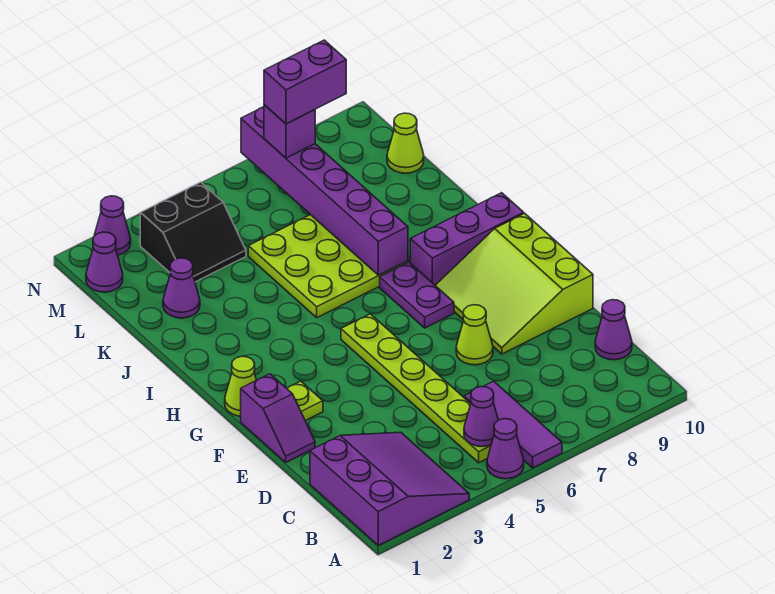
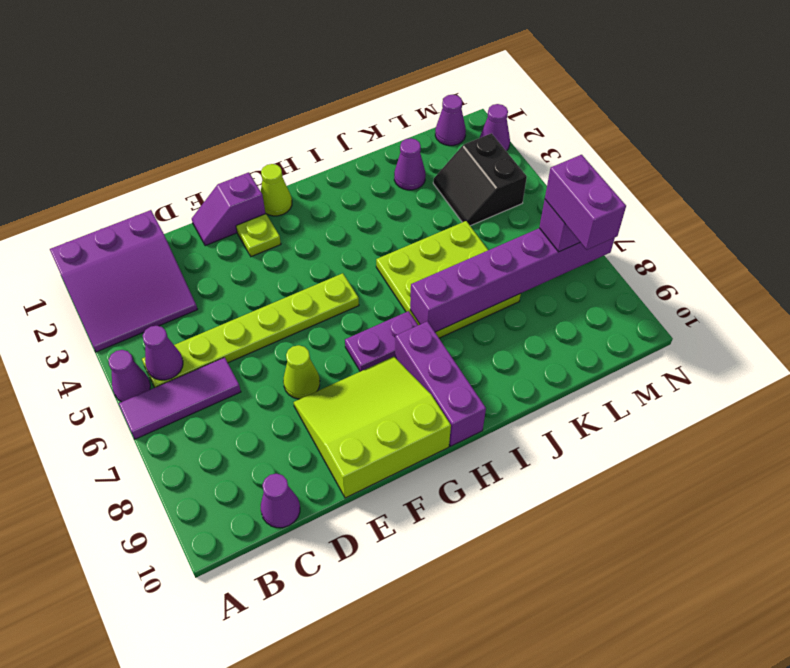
lime 1x1 cone [387,113,424,173] -> none

